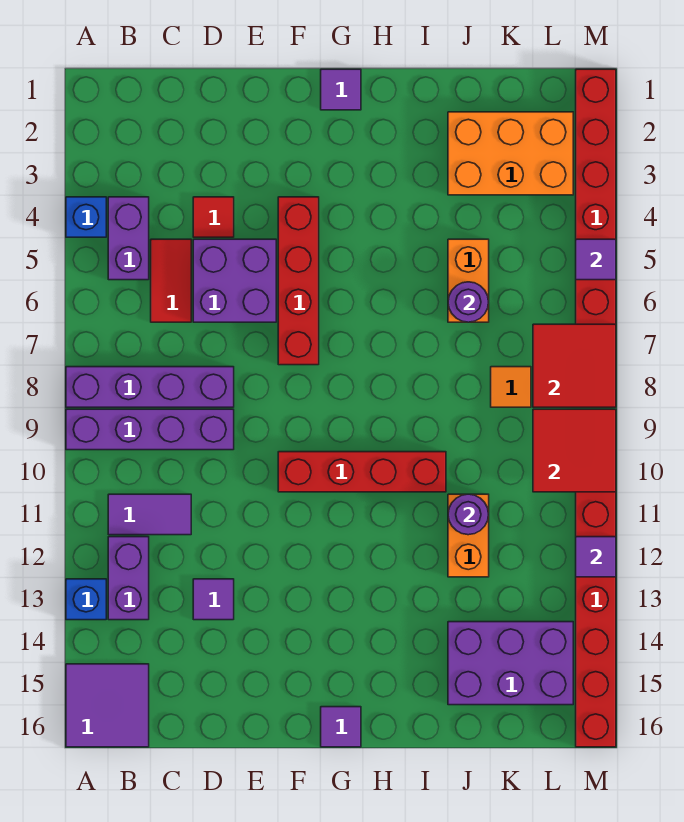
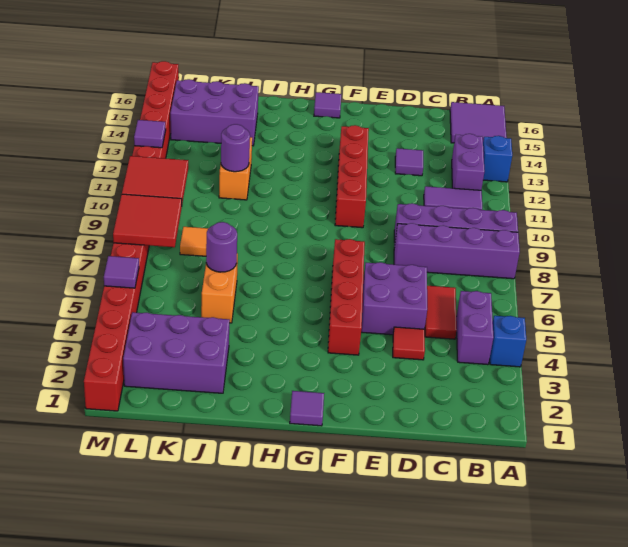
red 1x4 brick [278,452,446,492] -> red 1x4 brick turned to [335,125,369,228]
orange 2x3 brick [448,112,573,195] -> purple 2x3 brick [123,312,230,393]

